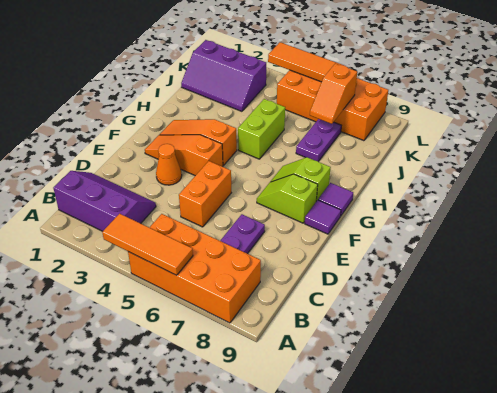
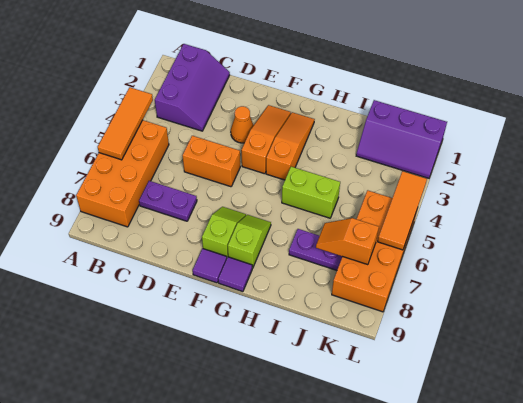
purple 2x3 slope [181,40,266,111] -> purple 2x3 slope turned to [356,100,447,178]

